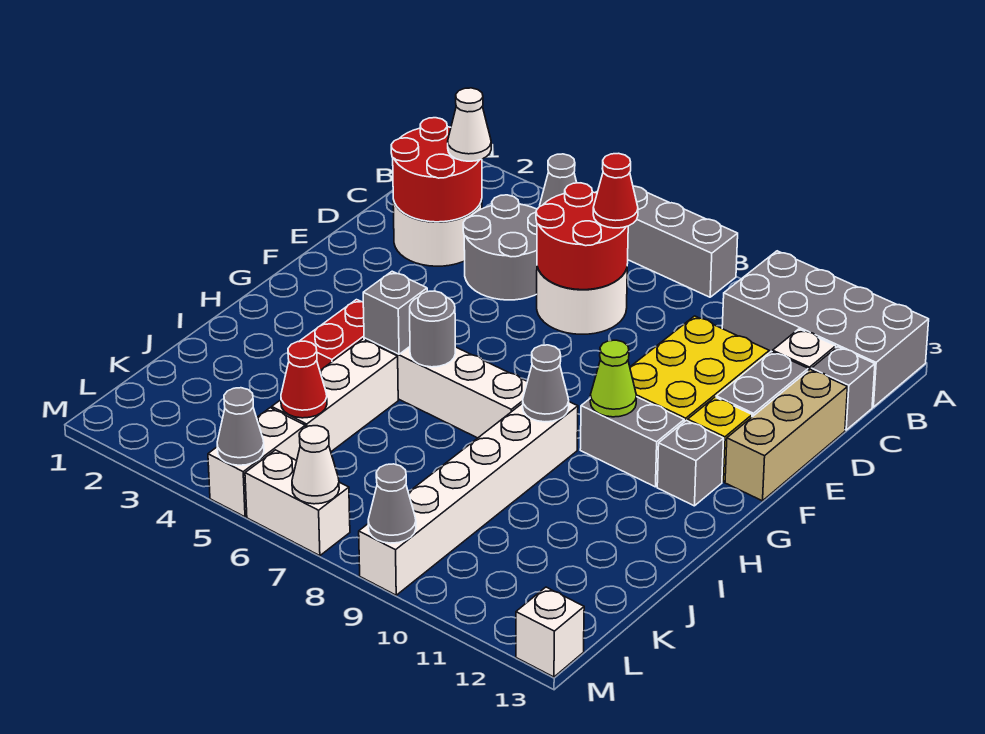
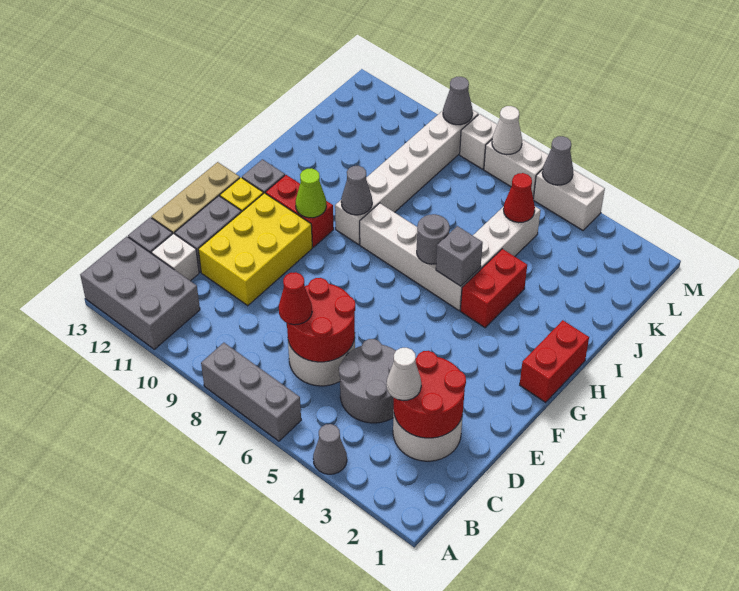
grey 2x4 brick [722,251,929,407] -> grey 2x3 brick [80,236,200,349]
none -> red 1x2 brick [520,320,589,402]
grey 1x2 brick [580,397,684,487] -> red 1x2 brick [265,175,334,247]
white 1x2 brick [208,408,305,517] -> white 1x2 brick turned to [533,170,605,230]
white 1x1 brick [516,587,584,677] -> white 1x1 brick moved to [460,114,497,169]

